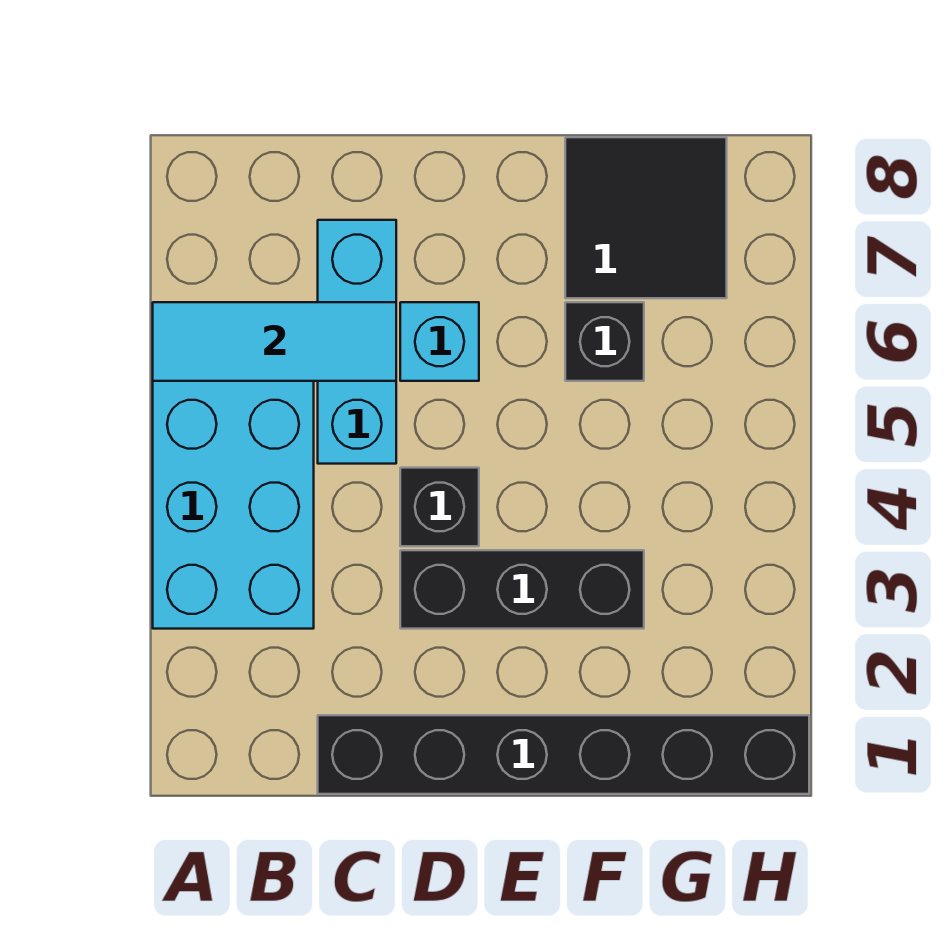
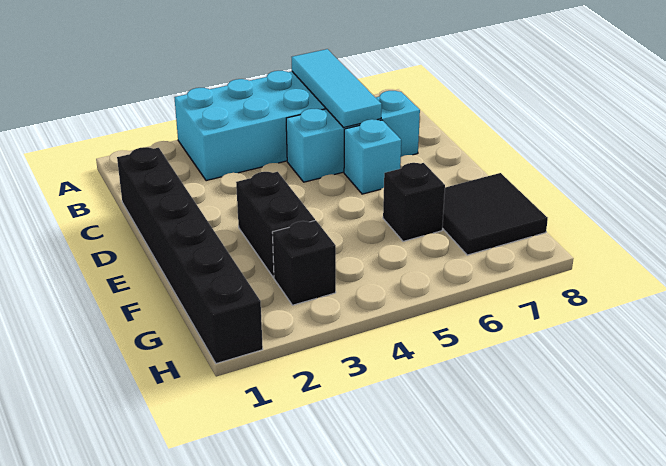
black 1x3 brick [400,550,644,629] -> black 1x2 brick [236,172,315,277]
black 1x1 brick [400,468,479,546] -> black 1x1 brick moved to [272,220,336,305]

